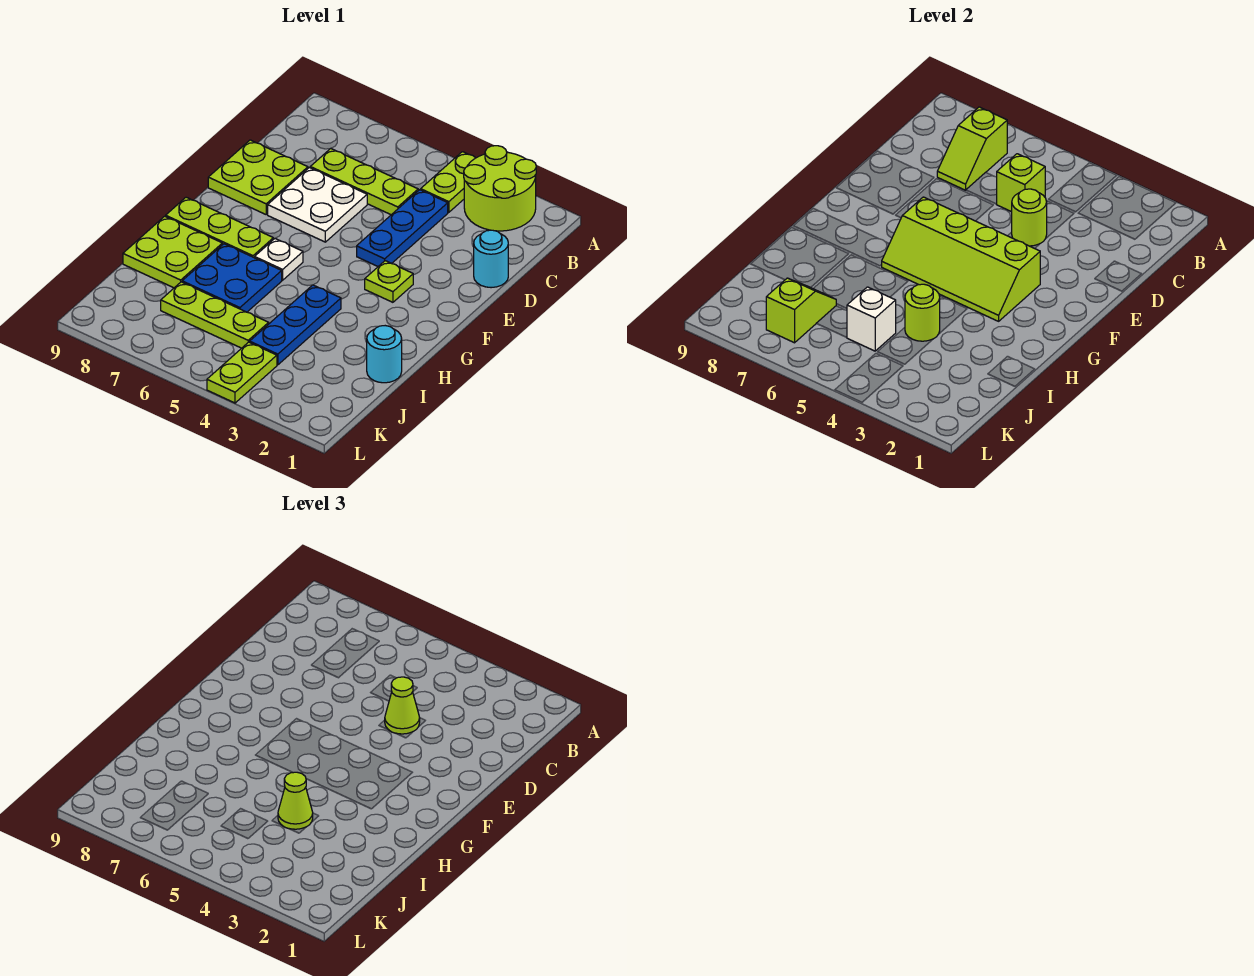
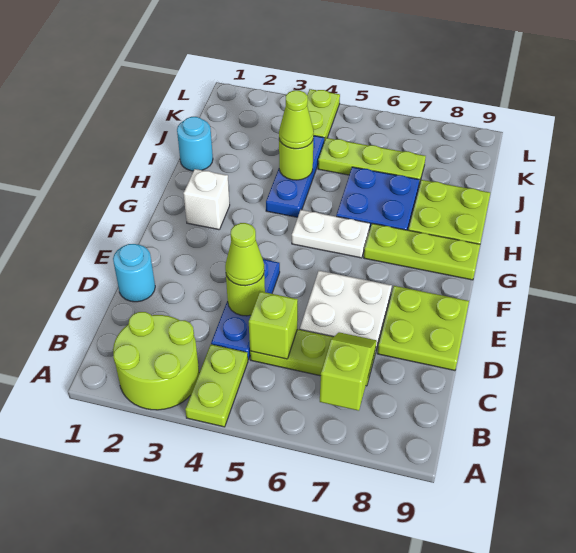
lime 1x1 plate [365,261,413,302] -> none
lime 2x4 slope [882,197,1040,321] -> none
white 1x1 plate [255,238,303,280] -> white 1x2 plate [292,210,370,258]
white 1x1 brick [847,287,896,351] -> white 1x1 brick moved to [183,169,230,230]
lime 1x2 slope [766,278,836,343] -> none

